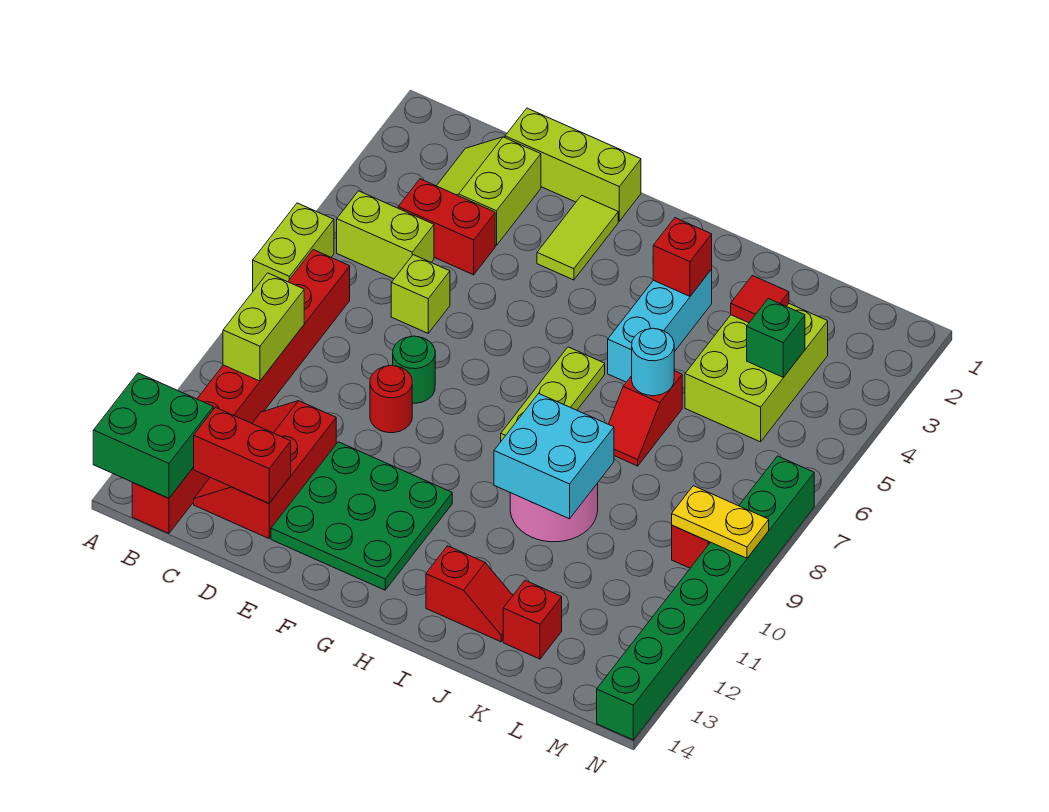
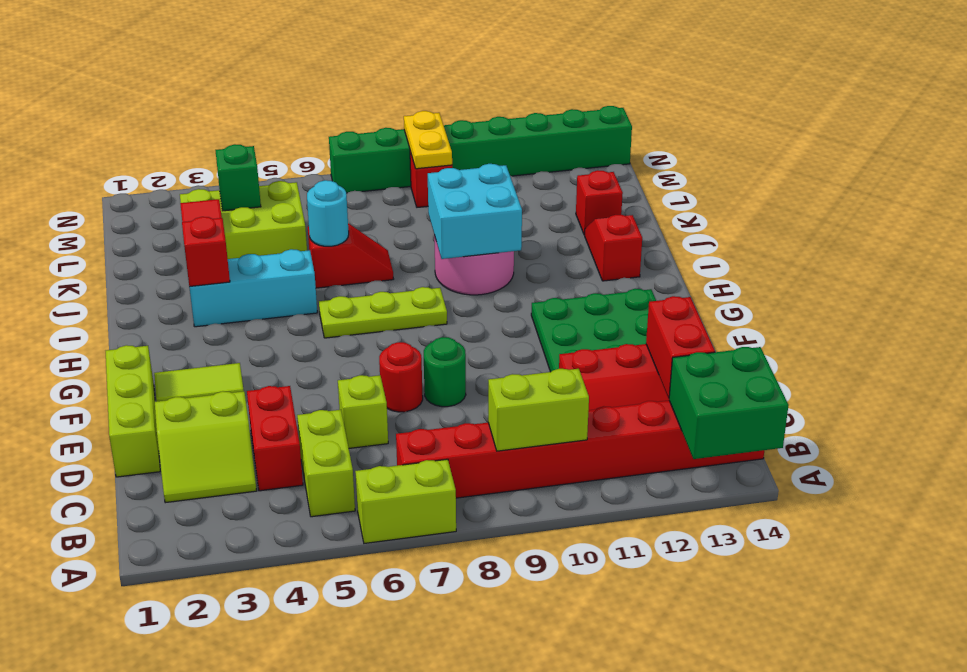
red 1x1 round brick [370,365,412,433] -> red 1x1 round brick moved to [379,342,423,412]

